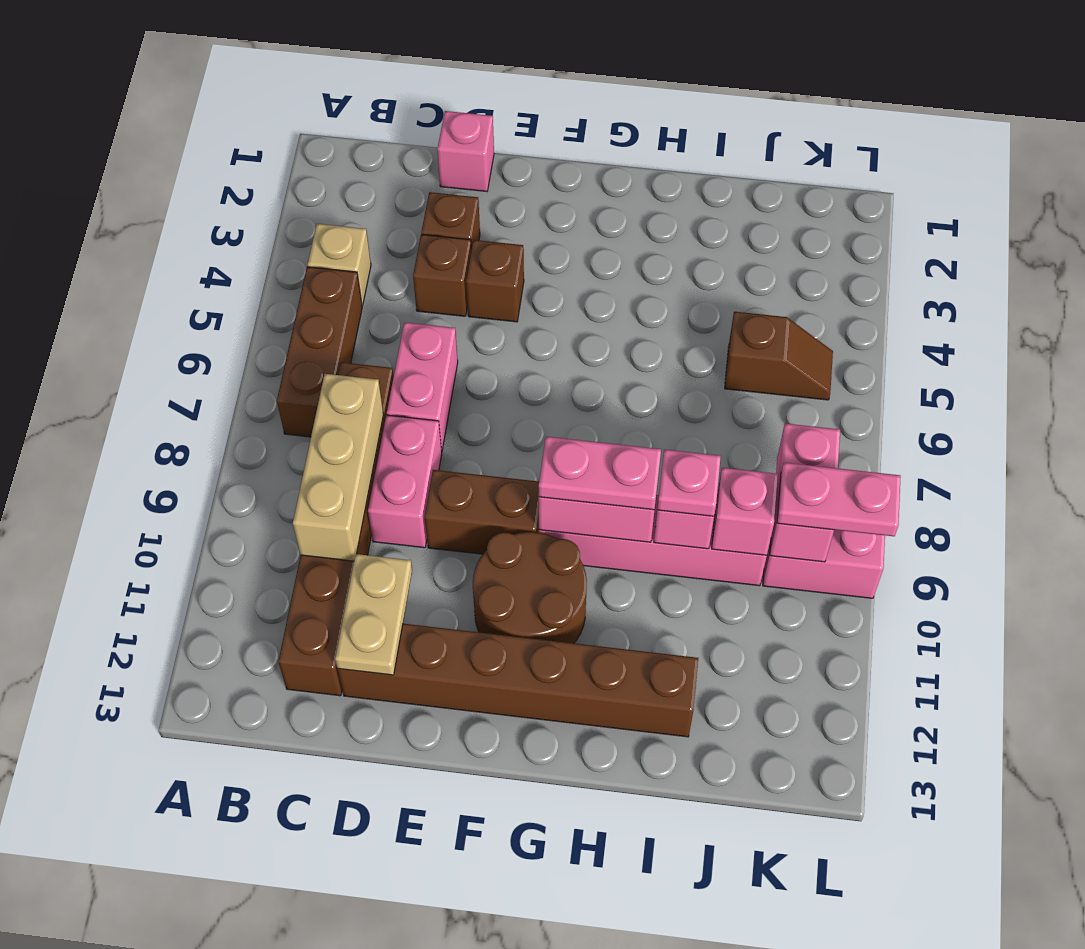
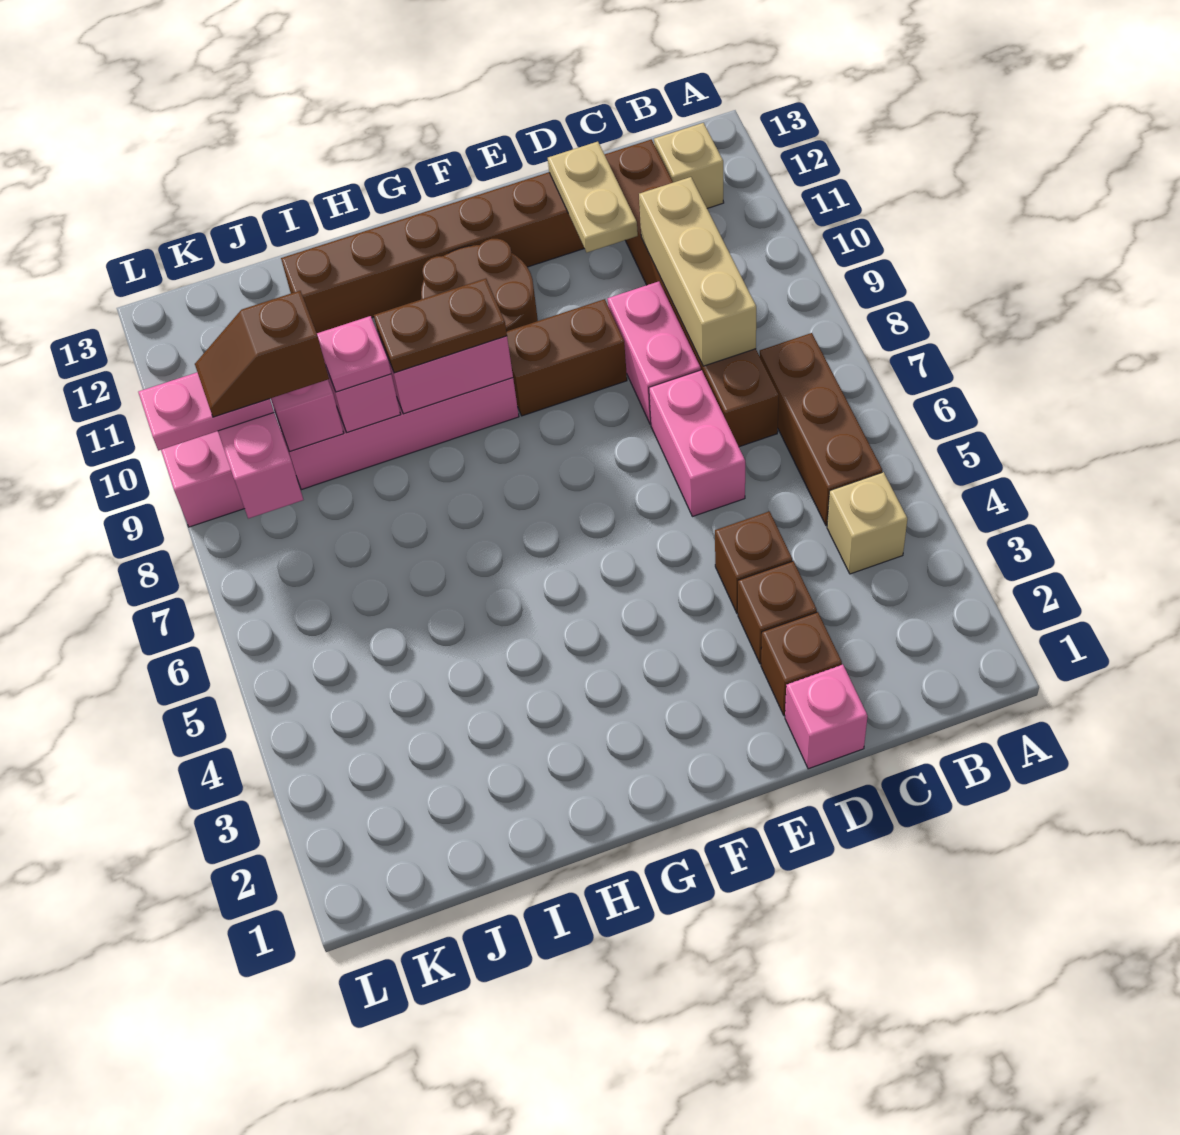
none -> tan 1x1 brick [654,123,724,208]
brown 1x1 brick [466,240,524,322] -> brown 1x1 brick moved to [761,612,842,716]
pink 1x2 plate [539,437,661,510] -> brown 1x2 plate [374,279,507,373]
brown 1x2 slope [725,312,833,400] -> brown 1x2 slope moved to [195,291,329,417]

